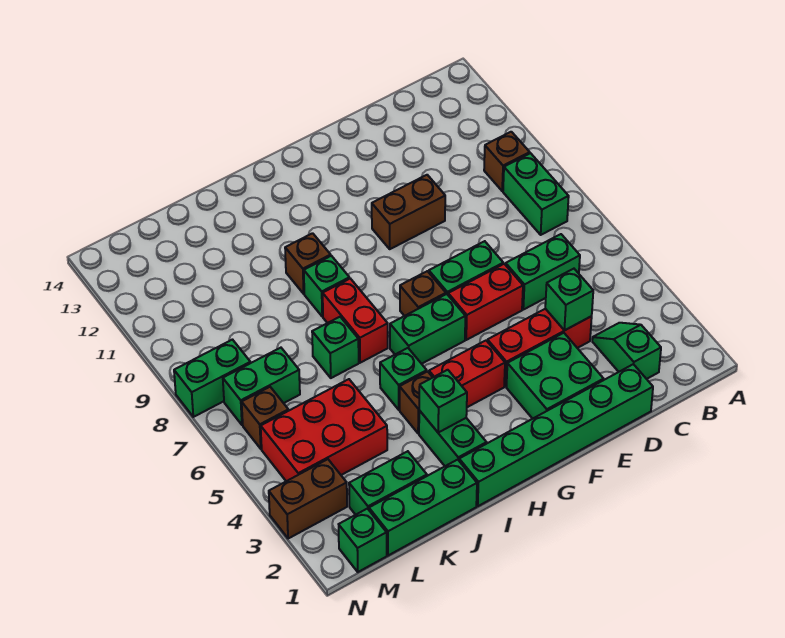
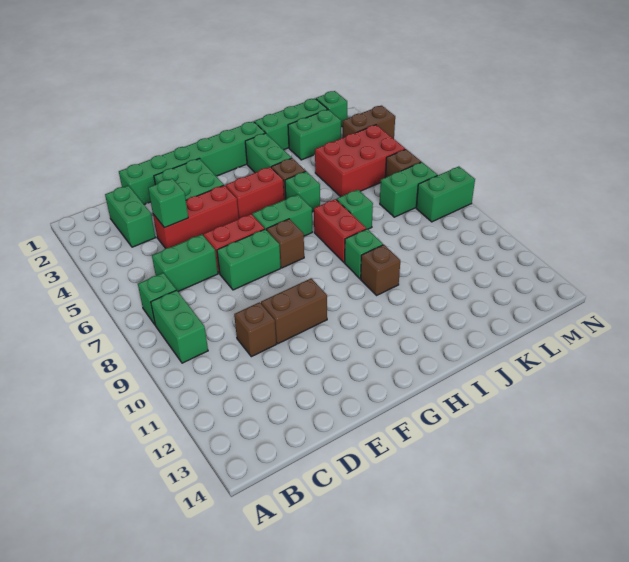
brown 1x1 brick [484,132,530,191] -> brown 1x1 brick moved to [234,302,276,357]
green 1x2 slope [592,323,661,379] -> green 1x2 brick [105,186,156,247]
green 1x1 brick [419,370,467,433] -> green 1x1 brick moved to [138,273,176,325]

